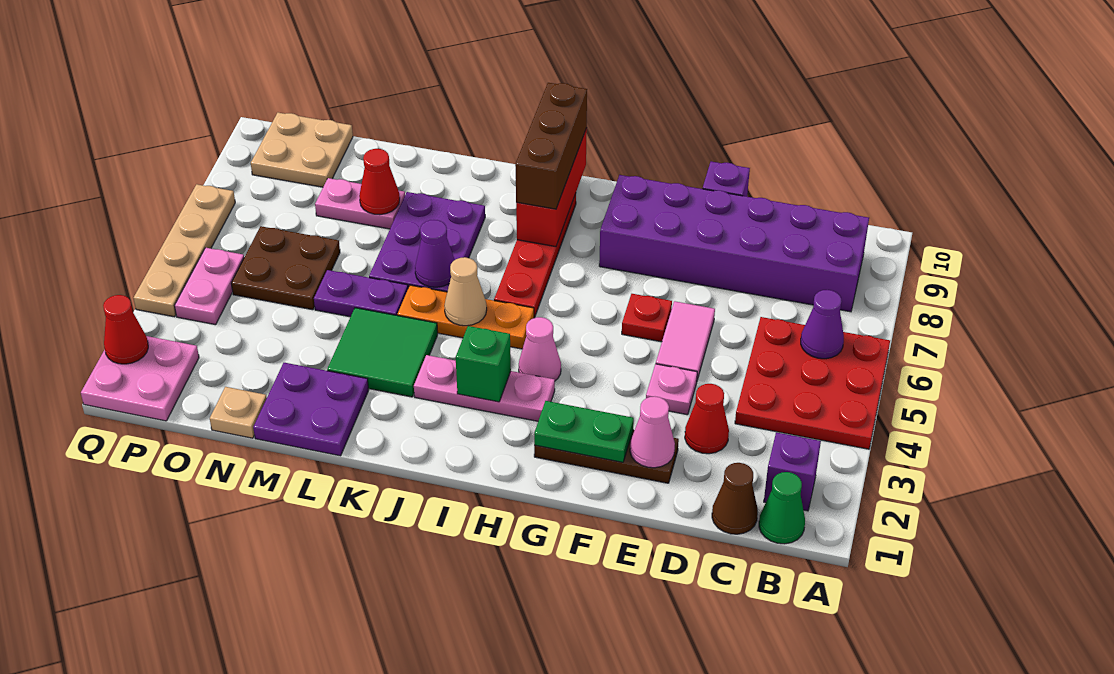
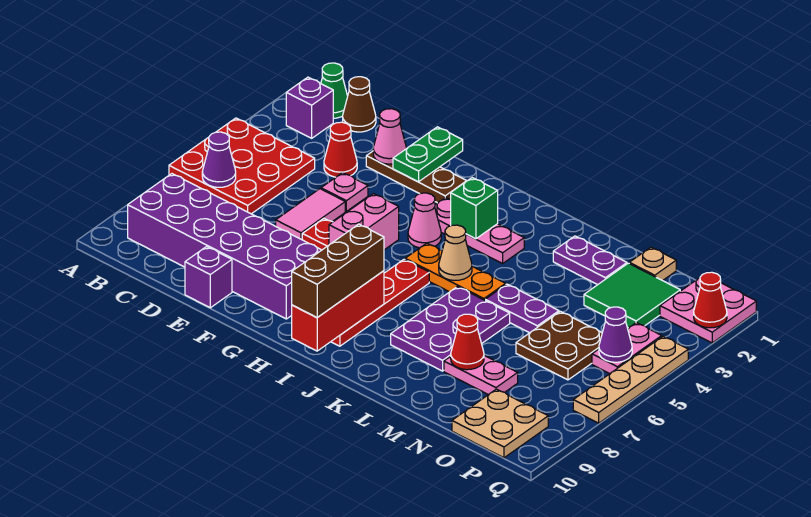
green 1x2 plate [534,401,634,462] -> green 1x2 plate turned to [393,127,463,182]
none -> pink 1x2 brick [329,194,399,250]
green 2x2 tile [327,308,438,397] -> green 2x2 tile moved to [584,263,680,328]
purple 1x1 cone [415,220,455,287] -> purple 1x1 cone moved to [599,307,632,362]
purple 2x2 plate [253,363,369,456] -> purple 1x2 plate [553,236,627,285]

